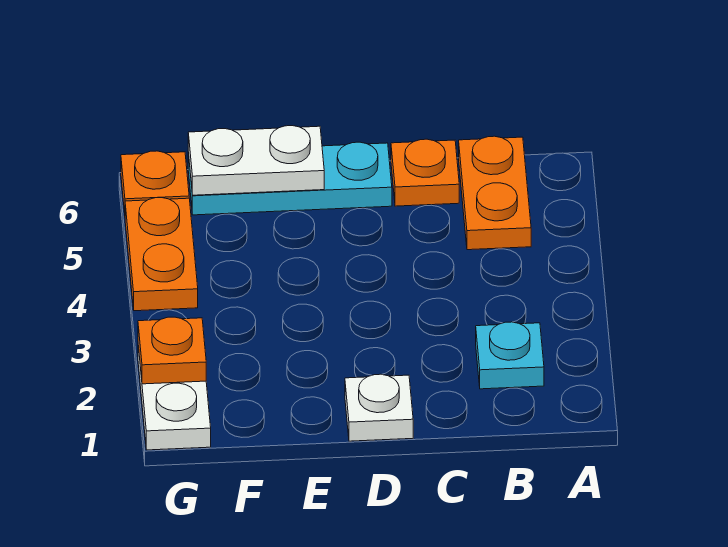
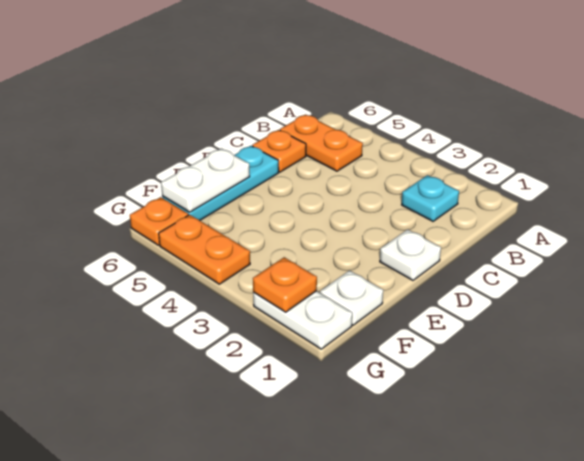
none -> white 1x1 plate [320,270,383,325]

